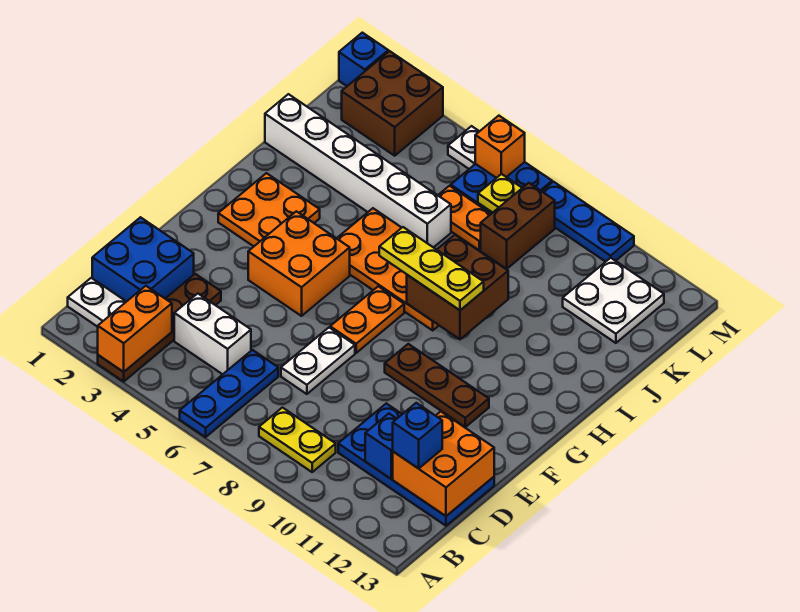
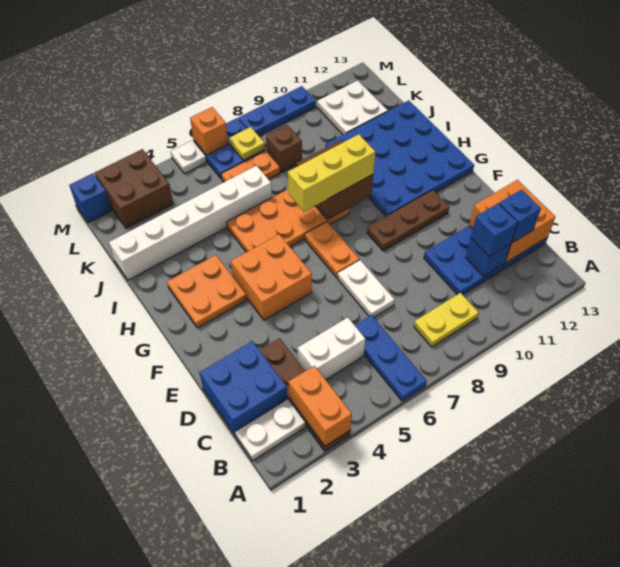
none -> blue 1x1 brick [471,203,518,257]
none -> blue 4x4 plate [326,100,474,216]
yellow 1x3 plate [379,227,484,310] -> yellow 1x3 brick [288,134,375,212]
brown 1x2 brick [481,183,555,269] -> brown 1x1 brick [266,125,302,173]

